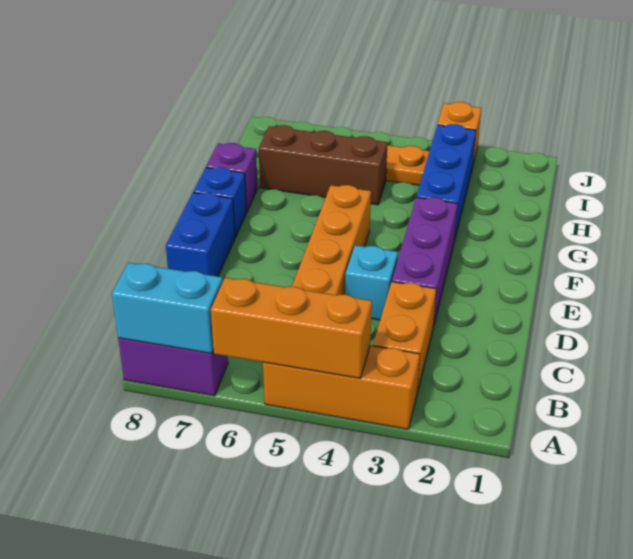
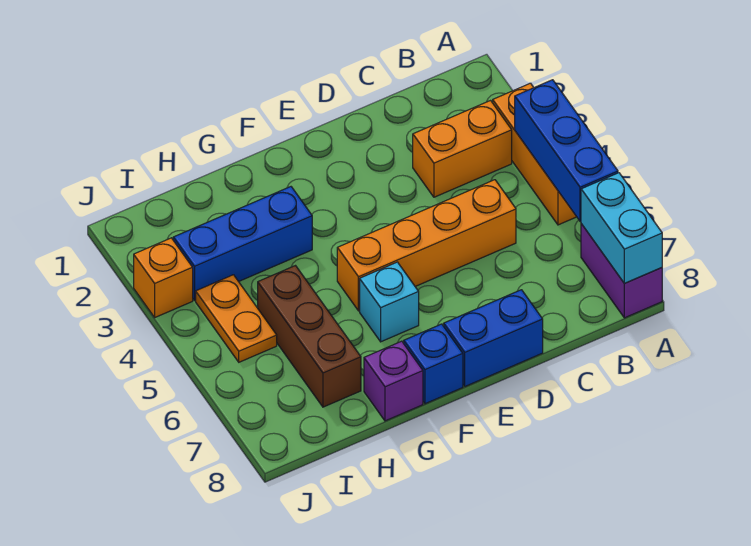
orange 1x3 brick [211,278,372,378] -> blue 1x3 brick [515,80,618,221]
purple 1x3 brick [392,197,458,327] -> none
cyan 1x1 brick [345,245,398,320] -> cyan 1x1 brick moved to [360,262,419,342]

